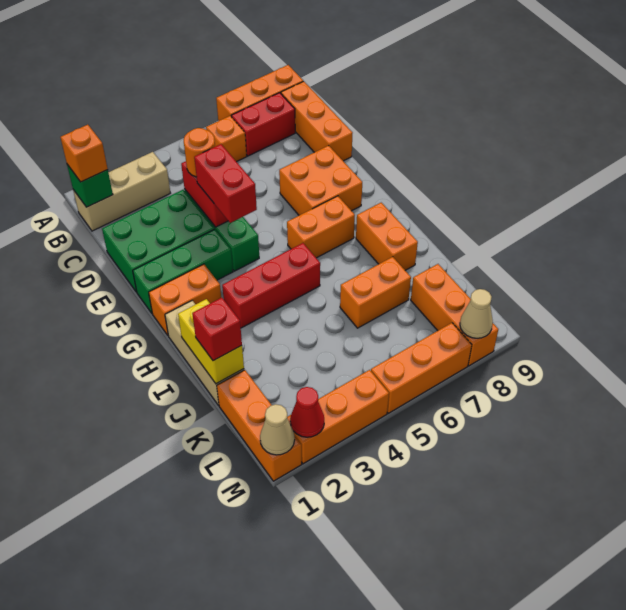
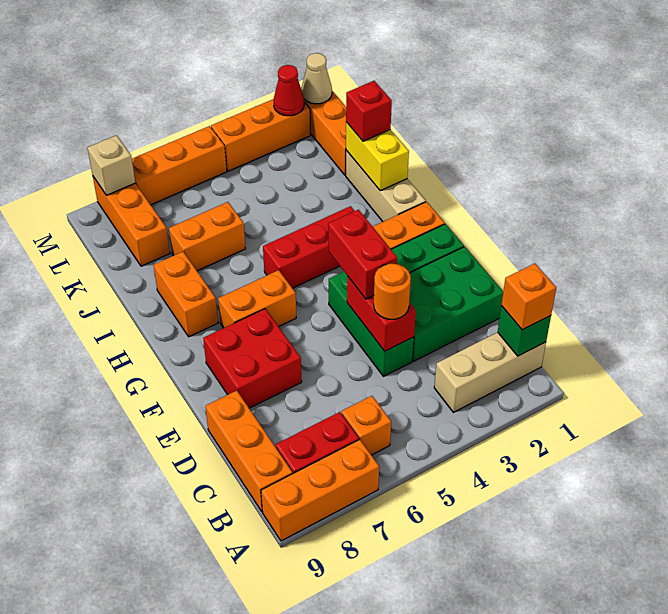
orange 2x2 brick [279,146,362,215] -> red 2x2 brick [203,309,302,408]
tan 1x1 cone [460,289,493,338] -> tan 1x1 brick [87,135,135,195]

